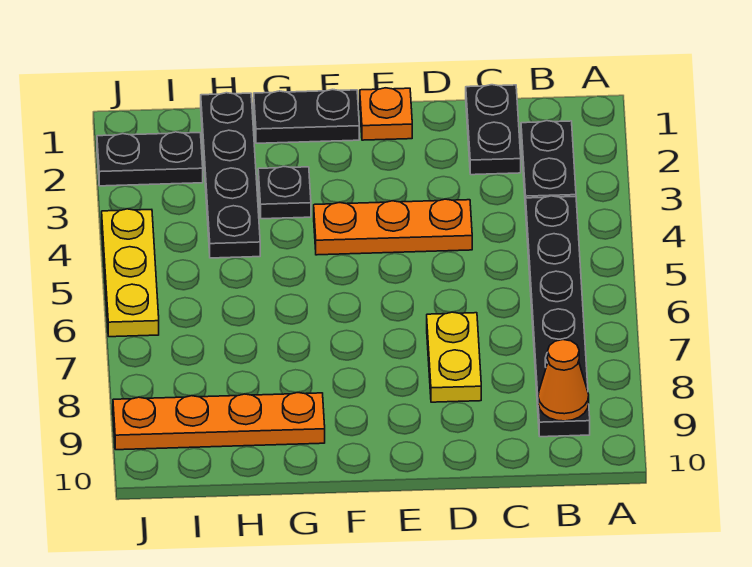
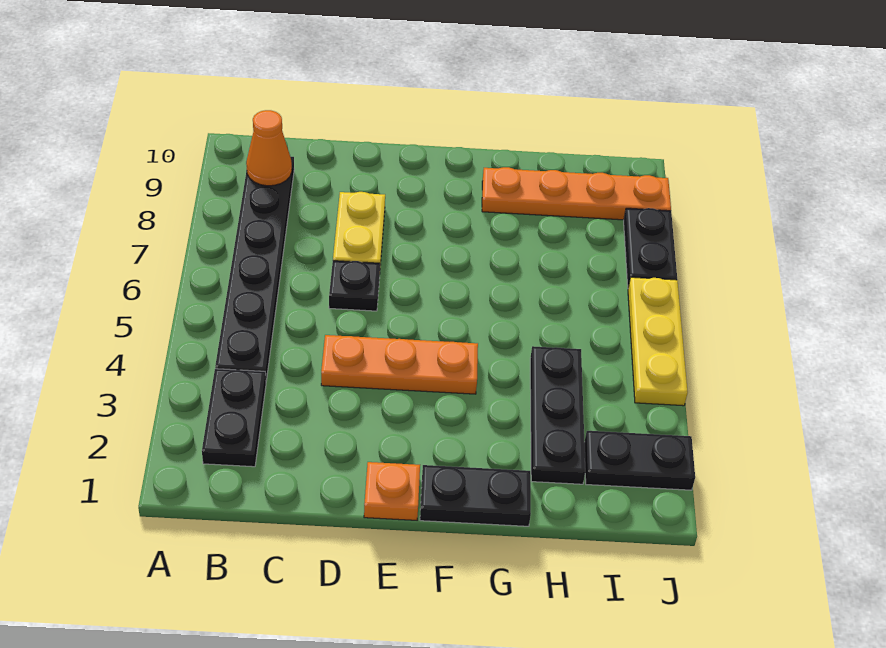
black 1x2 plate [466,85,521,175] -> black 1x2 plate moved to [624,208,677,287]
black 1x1 plate [258,166,311,219] -> black 1x1 plate moved to [329,261,380,311]
black 1x4 plate [201,93,260,258] -> black 1x3 plate [530,346,585,484]

